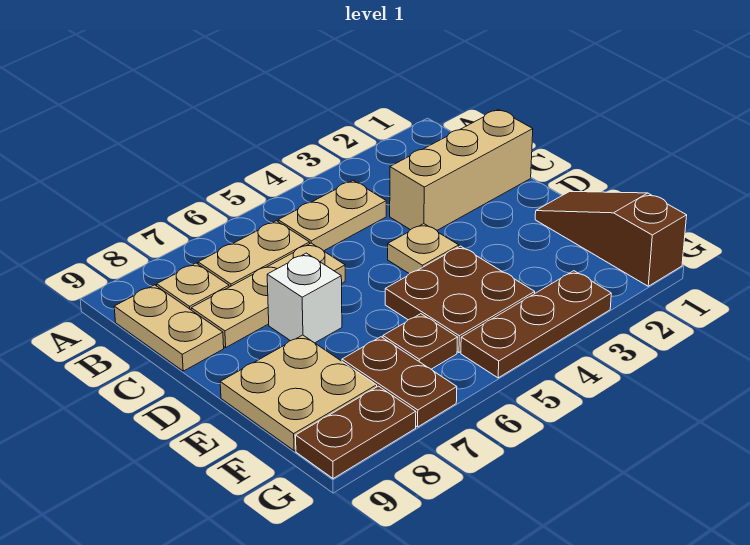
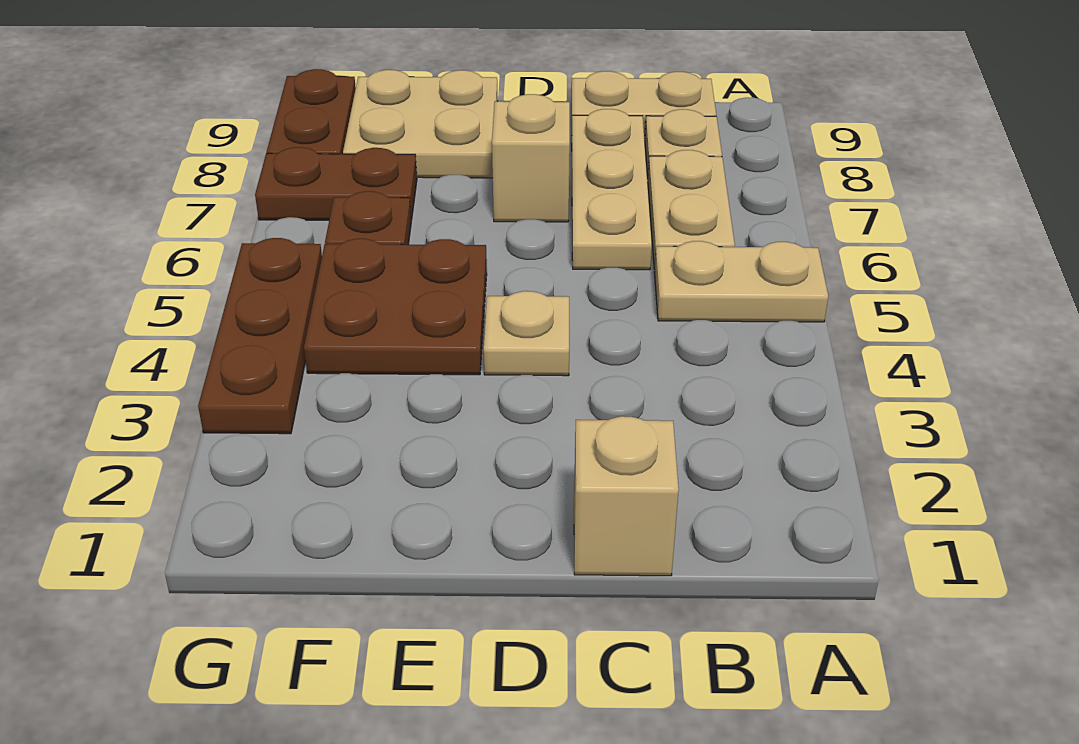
tan 1x2 plate [278,181,386,251] -> tan 1x2 plate turned to [654,241,828,322]
tan 1x3 brick [390,109,533,230] -> tan 1x1 brick [574,416,679,576]
white 1x1 brick [267,253,342,343] -> tan 1x1 brick [492,94,570,222]
brown 1x3 slope [535,191,687,286] -> none

